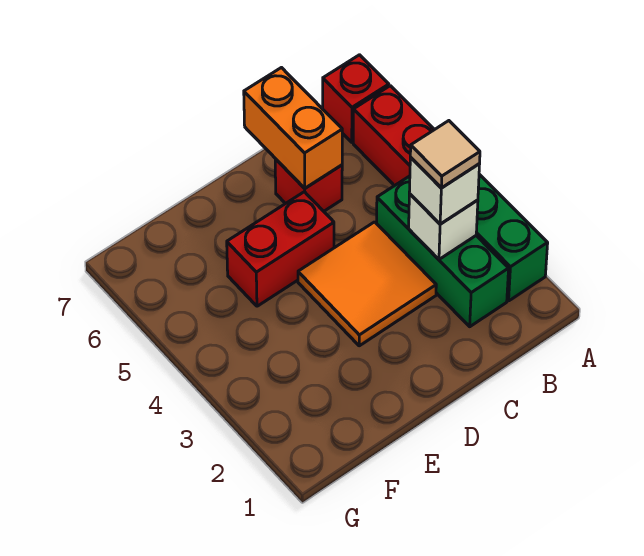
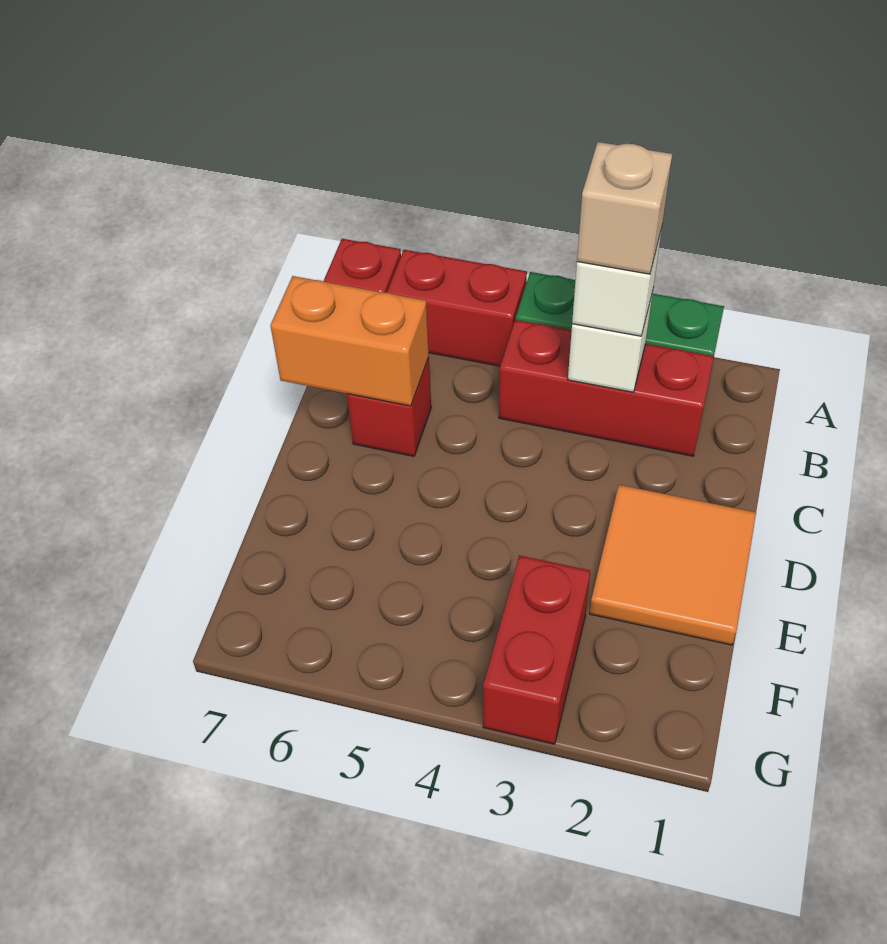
green 1x3 brick [377,176,509,327] -> red 1x3 brick [499,320,714,456]
tan 1x1 tile [410,121,480,188] -> tan 1x1 brick [577,142,672,274]
orange 2x2 tile [298,222,436,346] -> orange 2x2 tile moved to [590,485,756,645]
red 1x2 brick [227,192,334,306] -> red 1x2 brick moved to [483,555,591,744]

